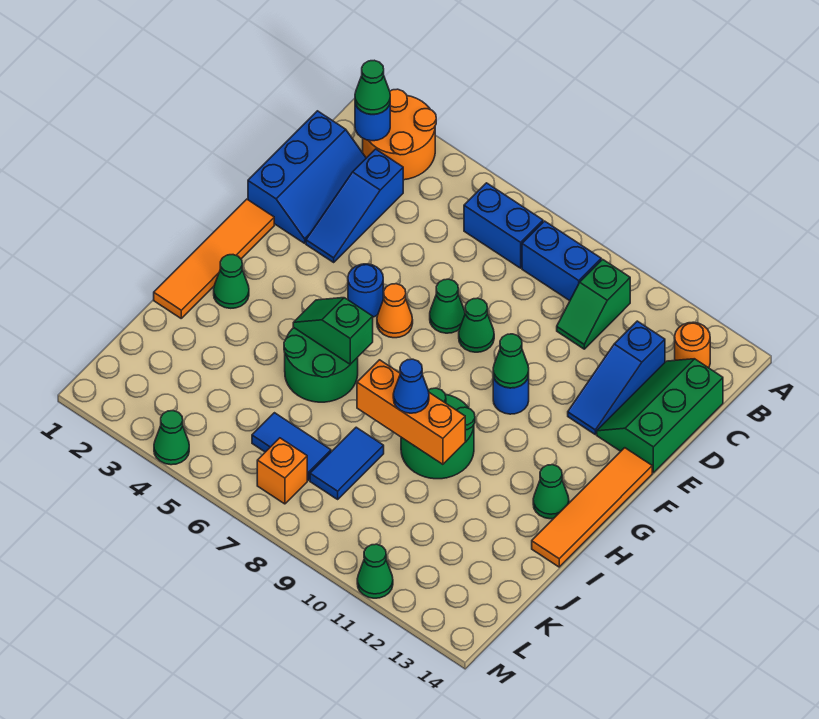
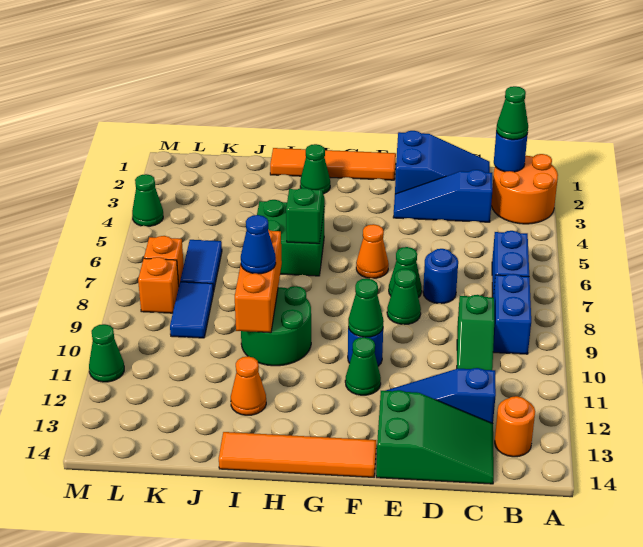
green 1x2 slope [557,259,630,349] -> green 1x2 slope turned to [457,295,494,370]
blue 2x3 slope [248,111,366,243] -> blue 2x3 slope turned to [395,131,490,194]
green 2x3 slope [597,359,723,473] -> green 2x3 slope turned to [376,390,494,484]
blue 1x1 round brick [348,264,383,317] -> blue 1x1 round brick moved to [423,249,458,304]
green 2x2 round brick [284,328,358,402] -> green 2x2 brick [257,200,325,276]
green 1x1 cone [533,465,569,519] -> green 1x1 cone moved to [345,337,381,395]
none -> orange 1x1 cone [231,356,266,415]
blue 1x2 tile [310,427,384,499] -> blue 1x2 tile turned to [170,282,213,338]
none -> orange 1x1 brick [138,257,179,313]

